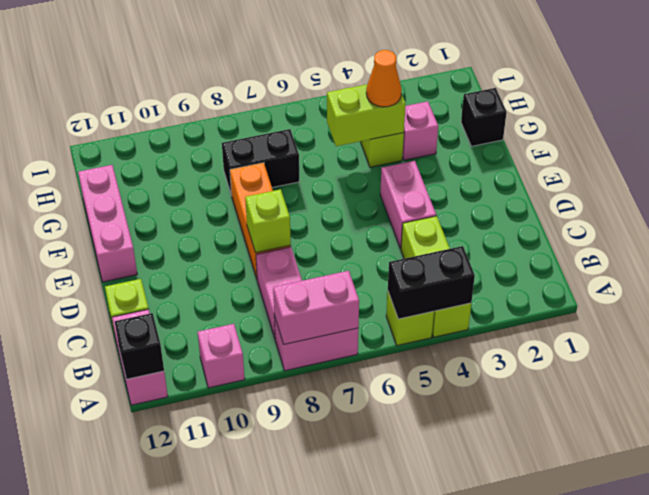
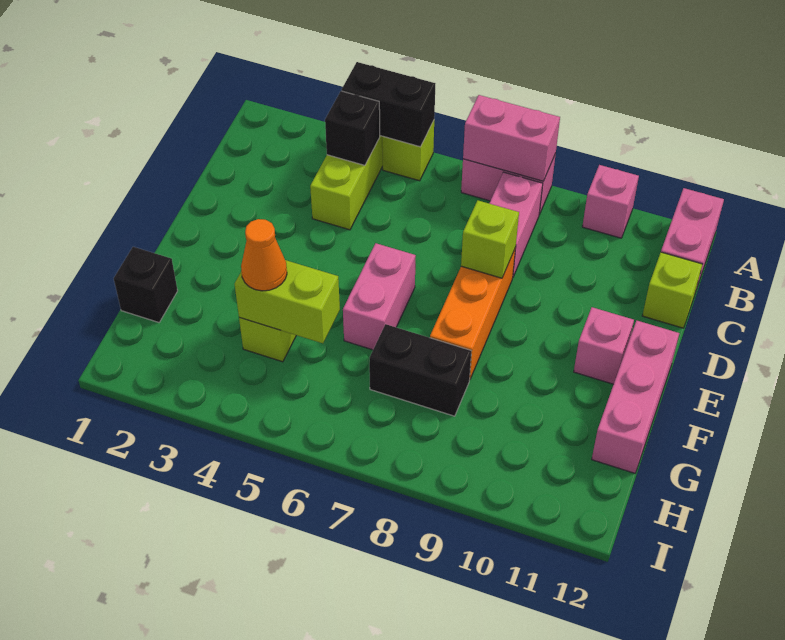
black 1x1 brick [115,313,164,379] -> black 1x1 brick moved to [325,91,380,165]
pink 1x2 brick [380,161,436,249] -> pink 1x2 brick moved to [343,243,416,350]
pink 1x1 brick [403,101,438,160] -> pink 1x1 brick moved to [574,307,634,384]

